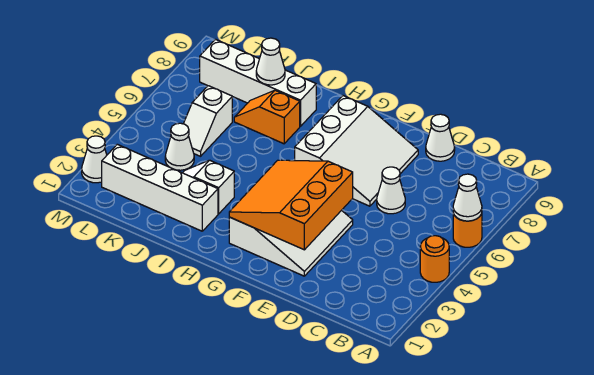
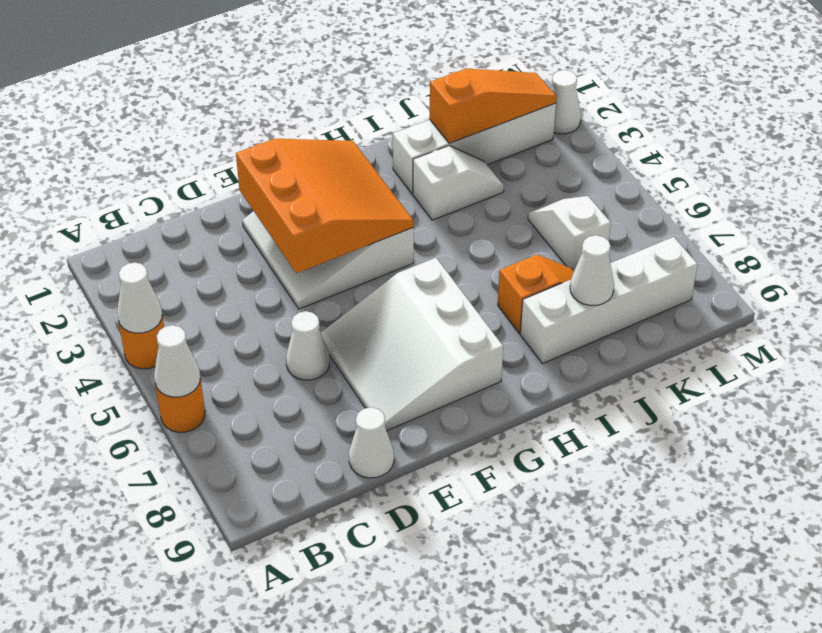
none -> orange 1x3 slope [430,69,557,143]
white 1x1 cone [165,123,194,170] -> white 1x1 cone moved to [117,262,162,333]

